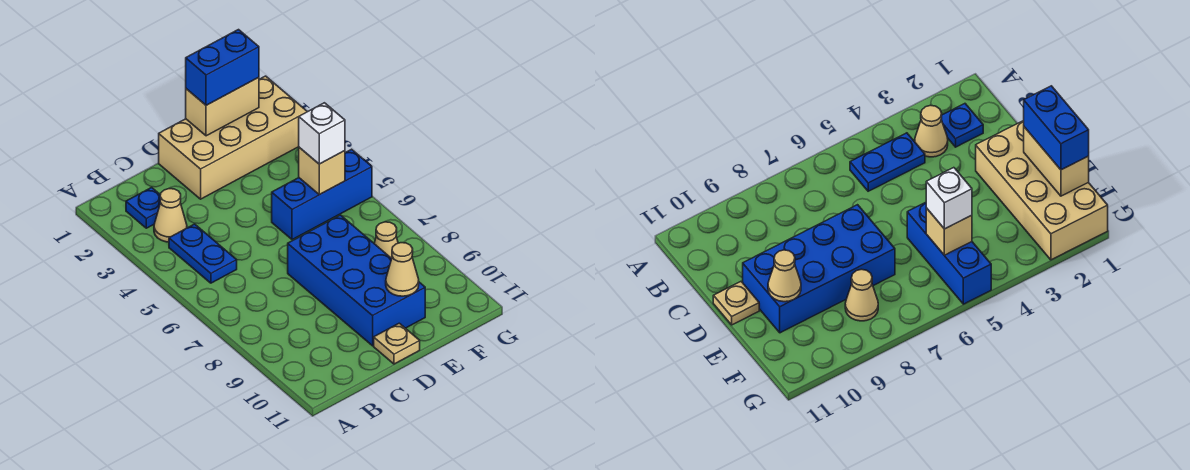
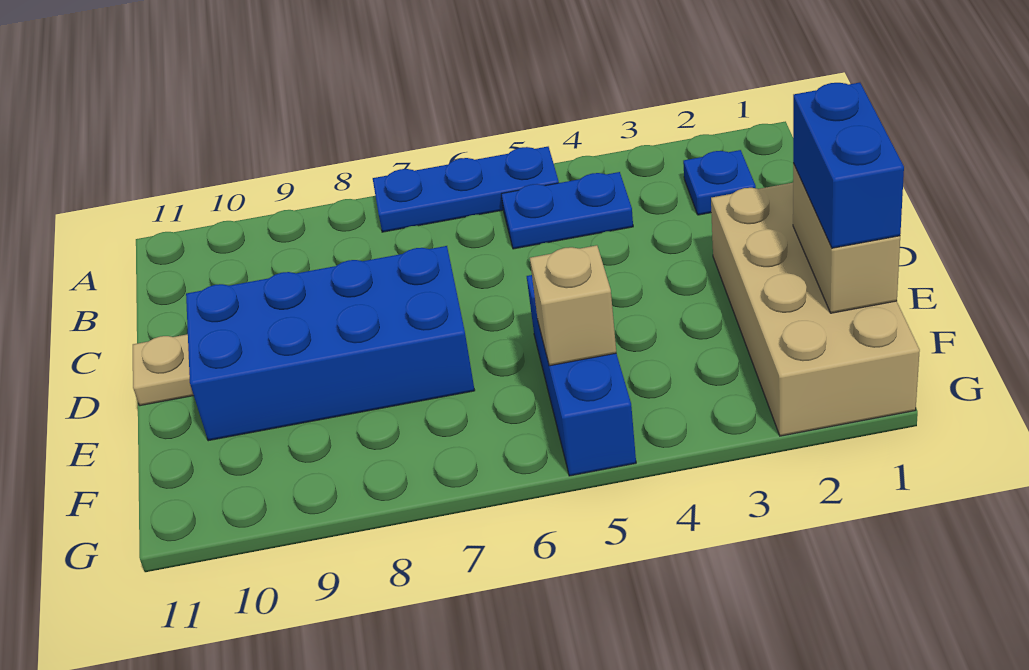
none -> blue 1x3 plate [373,147,559,232]
tan 1x1 cone [154,189,187,242] -> none
tan 1x1 cone [386,243,419,296] -> none
white 1x1 brick [299,103,345,164] -> none
tan 1x1 cone [374,222,398,258] -> none

